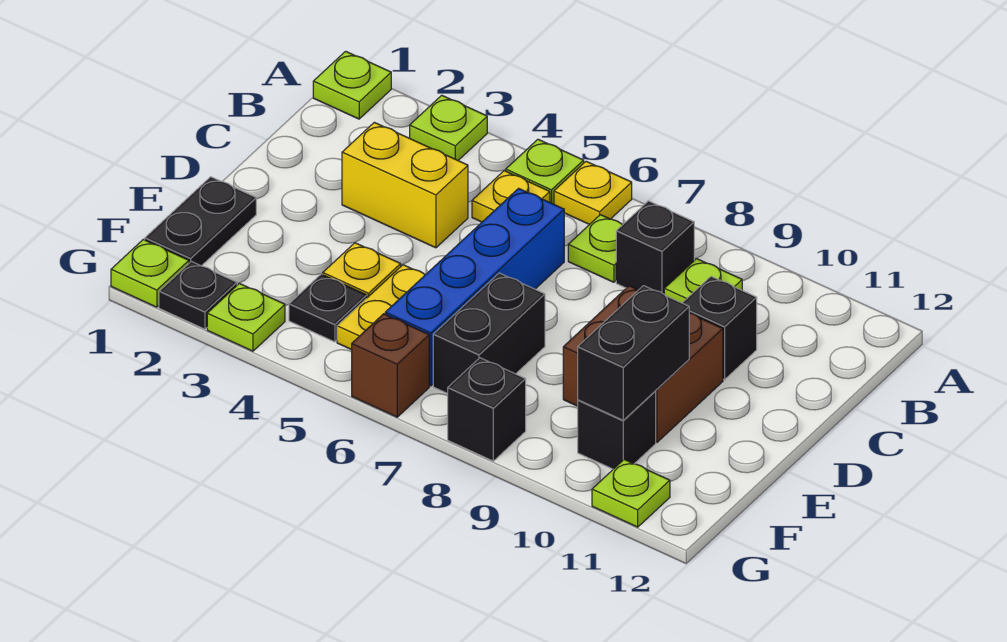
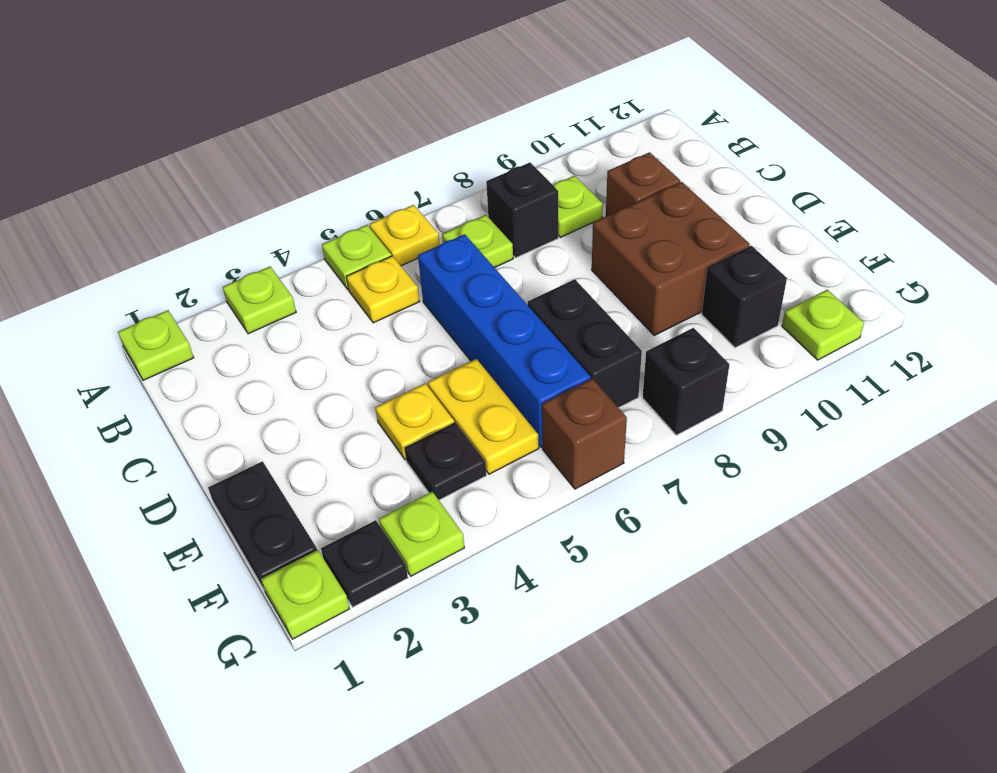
yellow 1x2 brick [342,122,468,248] -> none
black 1x1 brick [683,276,757,380] -> brown 1x1 brick [606,152,680,216]
black 1x2 brick [578,286,689,420] -> none

